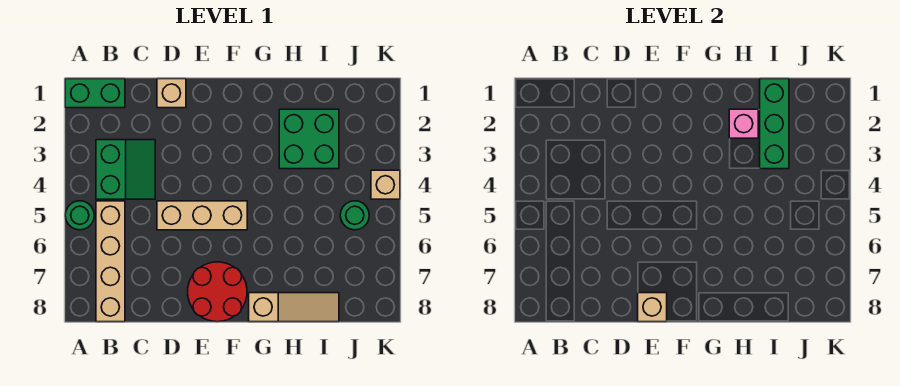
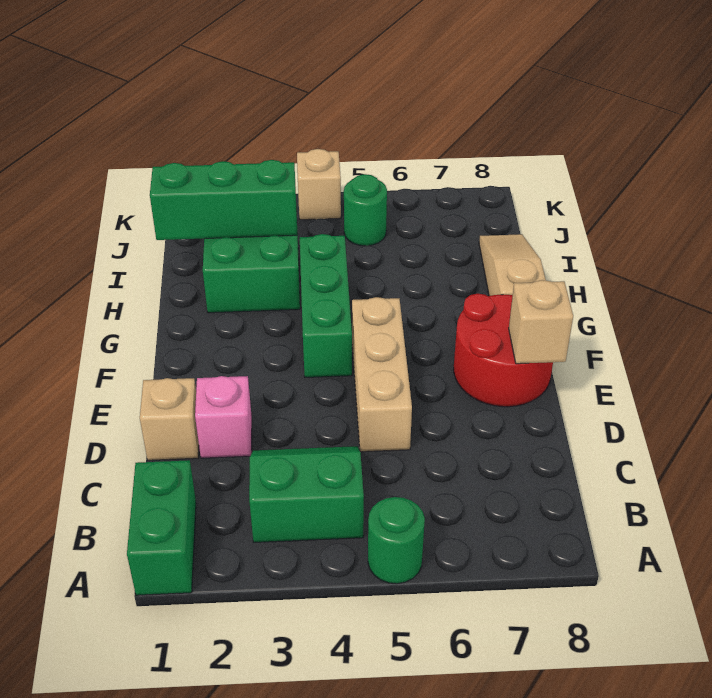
tan 1x4 brick [96,201,125,322] -> none
none -> green 1x3 brick [300,234,352,377]
pink 1x1 brick [729,109,758,138] -> pink 1x1 brick moved to [195,376,252,458]

